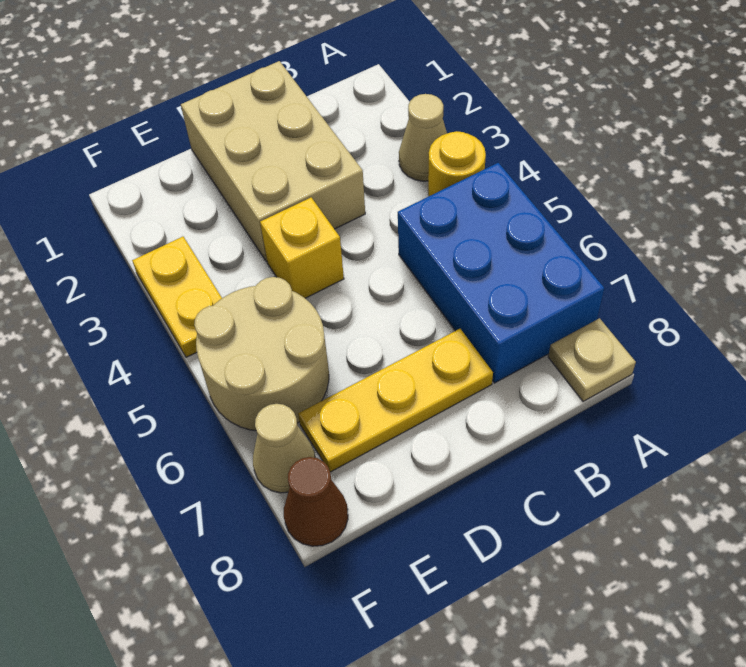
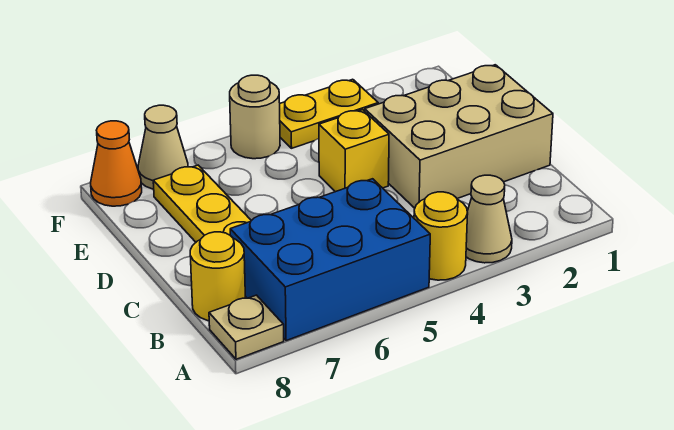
none -> yellow 1x1 round brick [190,232,245,321]
tan 2x2 round brick [194,277,329,431] -> tan 1x1 round brick [230,75,280,159]
brown 1x1 cone [284,457,348,546] -> orange 1x1 cone [91,121,142,206]

